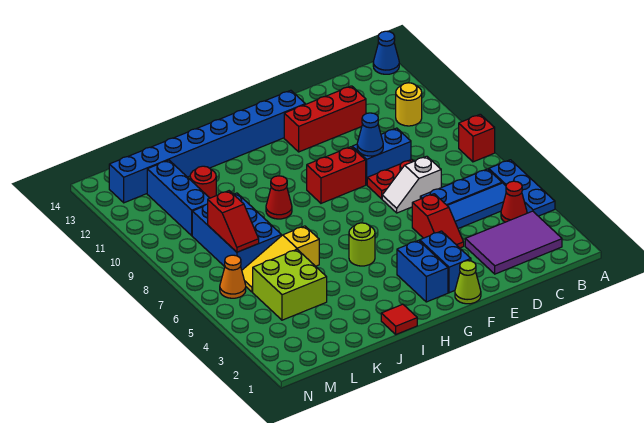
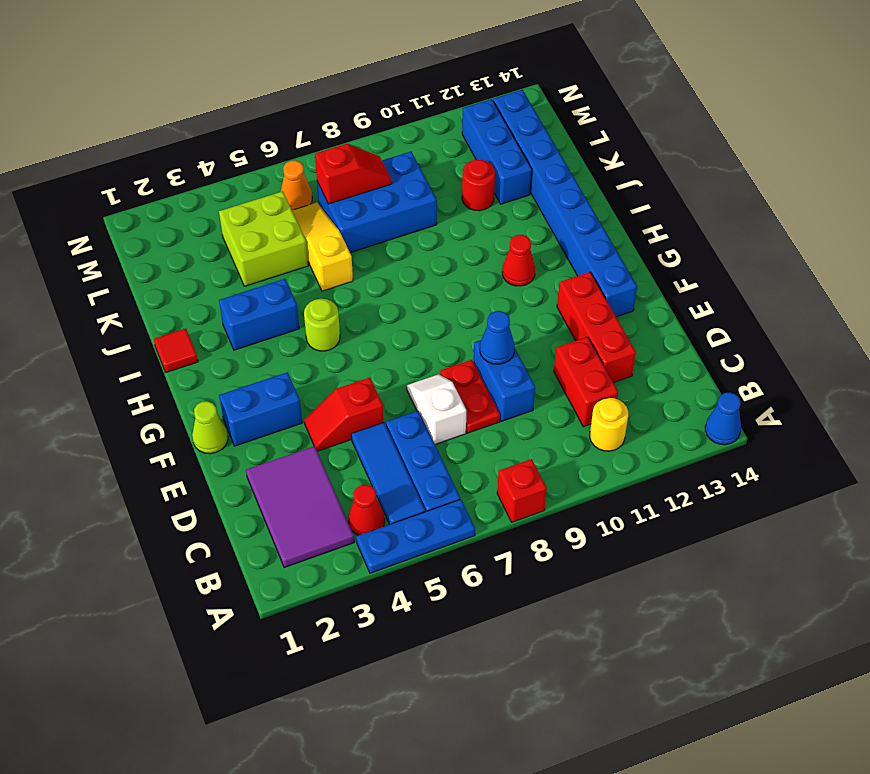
red 1x2 brick [307,147,366,203] -> red 1x2 brick moved to [554,337,618,427]
blue 1x2 brick [397,240,448,302] -> blue 1x2 brick moved to [219,279,299,350]
red 1x1 cone [266,176,292,219] -> red 1x1 cone moved to [502,235,535,286]
red 1x2 slope [208,191,259,252] -> red 1x2 slope turned to [315,144,392,204]
blue 1x3 brick [147,160,209,236] -> blue 1x3 brick turned to [462,99,532,204]

